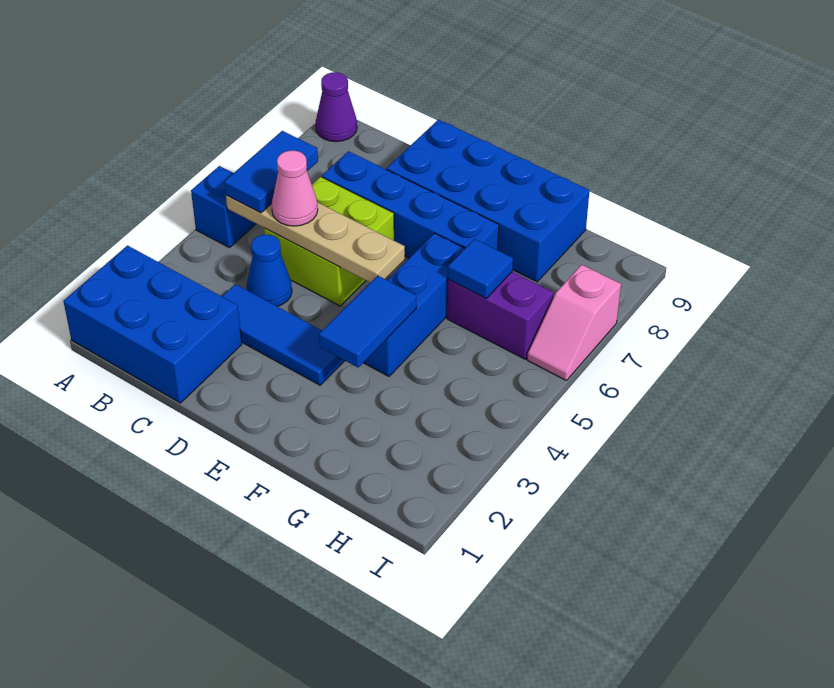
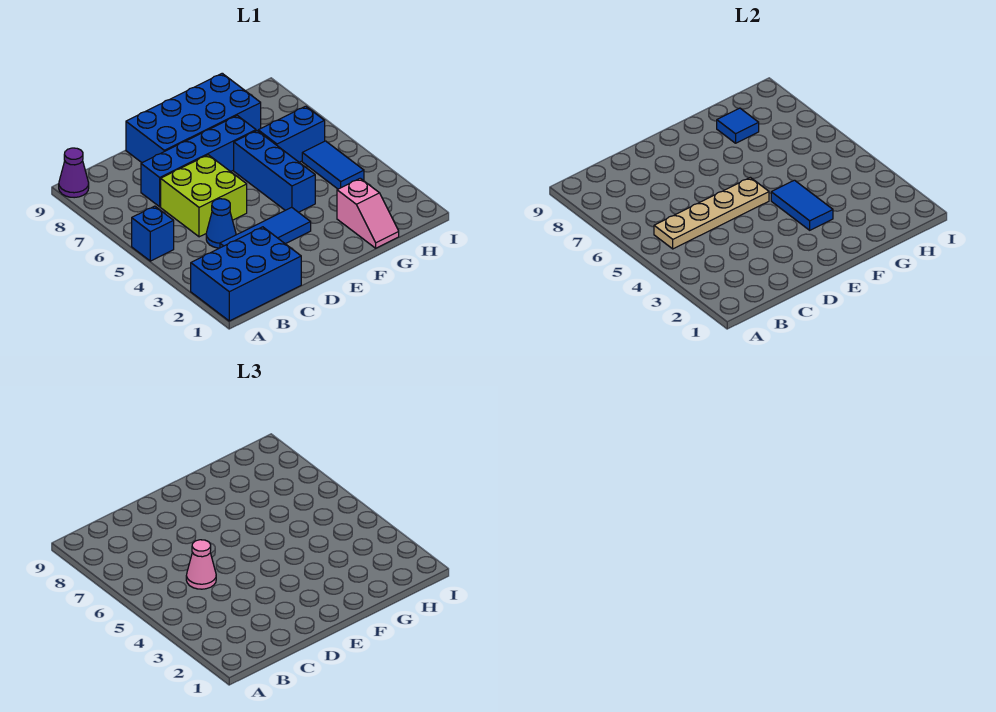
blue 1x2 tile [224,131,318,213] -> blue 1x2 tile moved to [302,141,364,189]
purple 1x2 brick [447,272,553,359] -> blue 1x2 brick [258,106,325,162]
blue 1x1 tile [448,239,513,298] -> blue 1x1 tile moved to [717,108,759,143]
pink 1x2 slope [527,265,621,381] -> pink 1x2 slope moved to [337,178,399,248]

